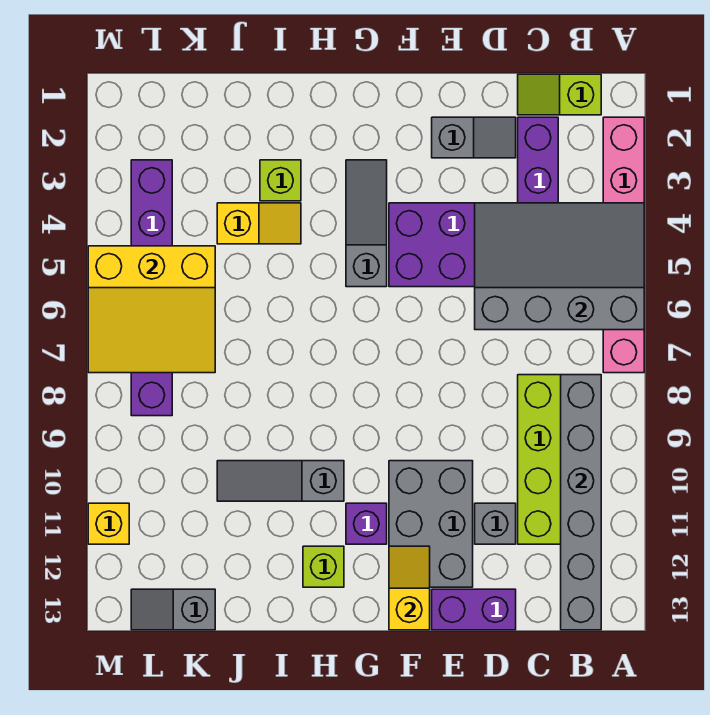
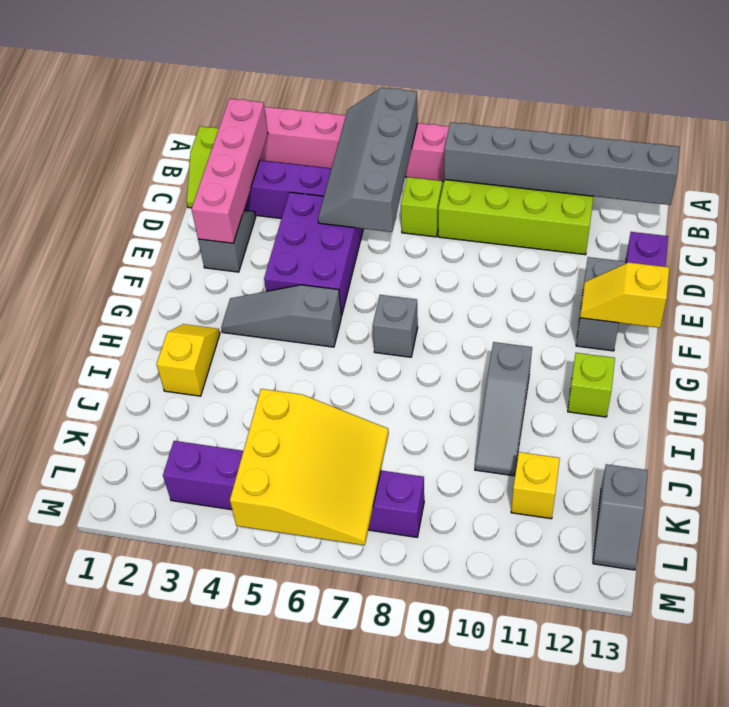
grey 3x4 slope [475,203,644,330] -> grey 2x4 slope [318,88,418,232]
none -> pink 1x4 brick [192,99,268,243]
grey 1x1 brick [475,503,516,544] -> grey 1x1 brick moved to [373,295,418,357]
grey 2x3 brick [389,461,473,587] -> grey 1x2 brick [576,257,625,351]
purple 1x1 brick [346,503,387,544] -> none
lime 1x1 brick [260,160,301,201] -> lime 1x1 brick moved to [401,177,442,237]
yellow 1x2 slope [217,203,301,244] -> yellow 1x2 slope moved to [157,324,220,396]
yellow 1x1 brick [88,503,129,544] -> yellow 1x1 brick moved to [511,452,560,519]

